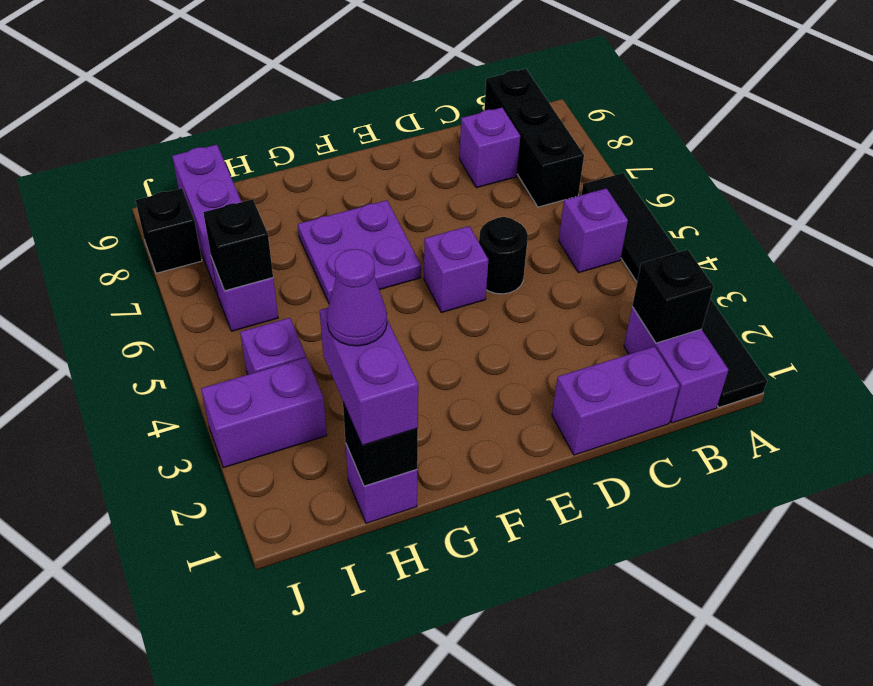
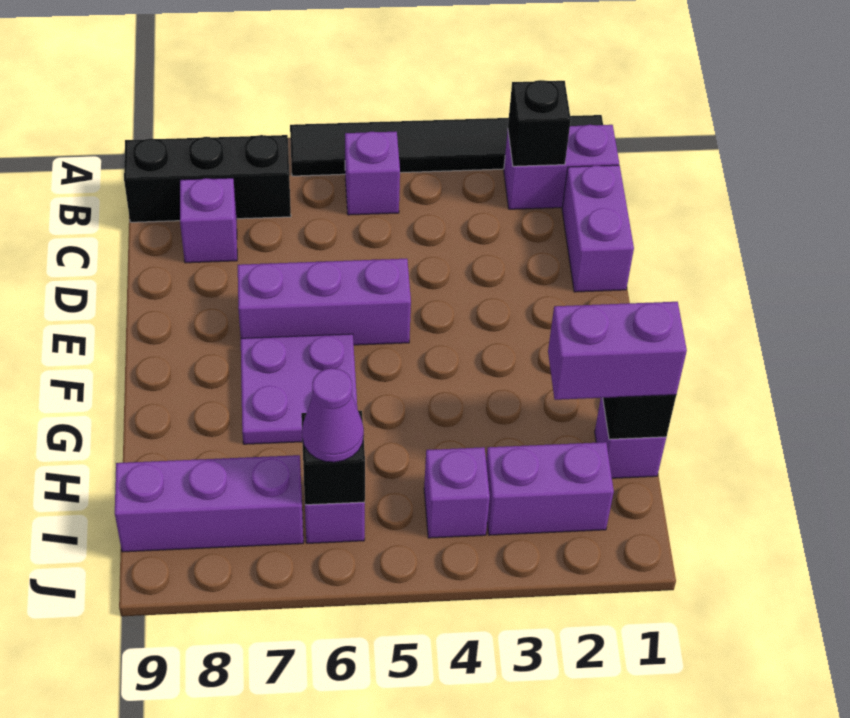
black 1x1 round brick [479,217,528,294] -> none
purple 1x1 brick [424,226,488,313] -> purple 1x3 brick [238,259,411,345]
purple 1x1 cone [327,249,387,346] -> purple 1x1 cone moved to [302,368,364,462]
purple 1x2 brick [201,358,327,468] -> purple 1x2 brick turned to [486,442,614,535]
black 1x1 brick [135,188,202,273] -> none

